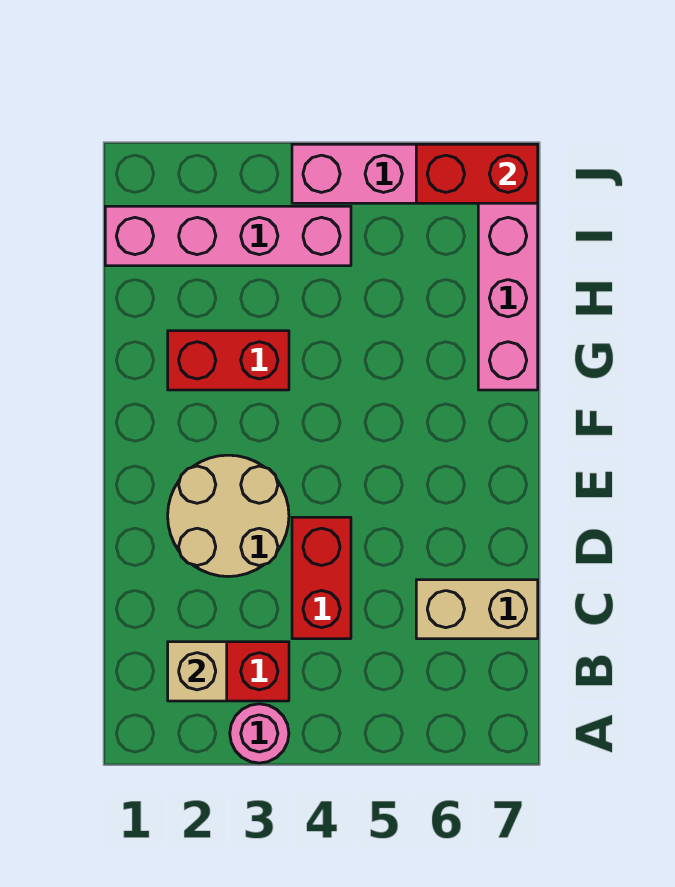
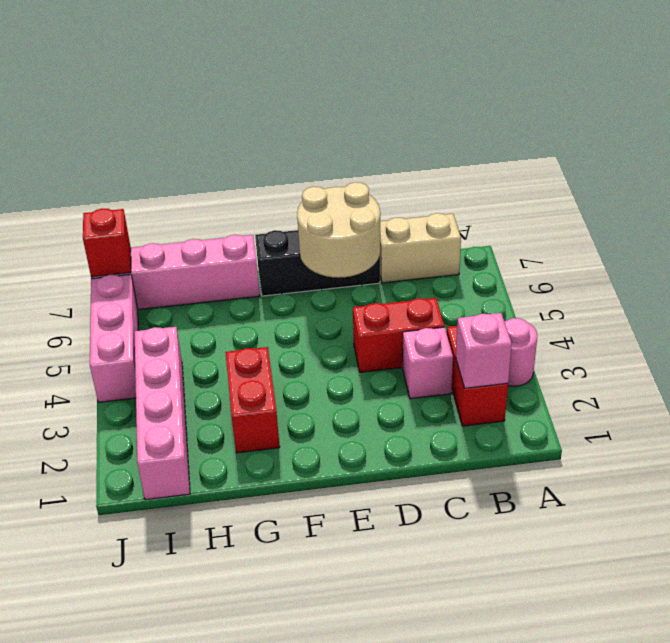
tan 1x1 brick [168,642,227,701] -> pink 1x1 brick [456,313,512,388]
none -> pink 1x1 brick [403,327,453,399]
tan 1x2 brick [416,580,538,639] -> tan 1x2 brick turned to [380,213,461,283]
tan 2x2 round brick [168,455,289,577] -> tan 2x2 round brick moved to [297,182,380,278]
none -> black 1x3 brick [255,230,380,296]
red 1x2 brick [416,144,538,203] -> red 1x1 brick [83,208,131,277]

